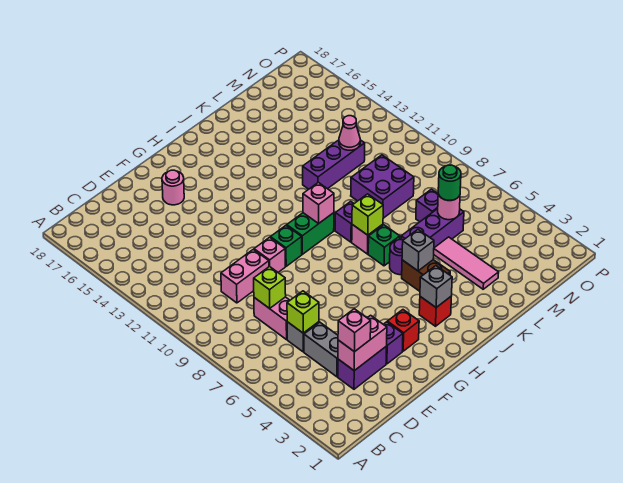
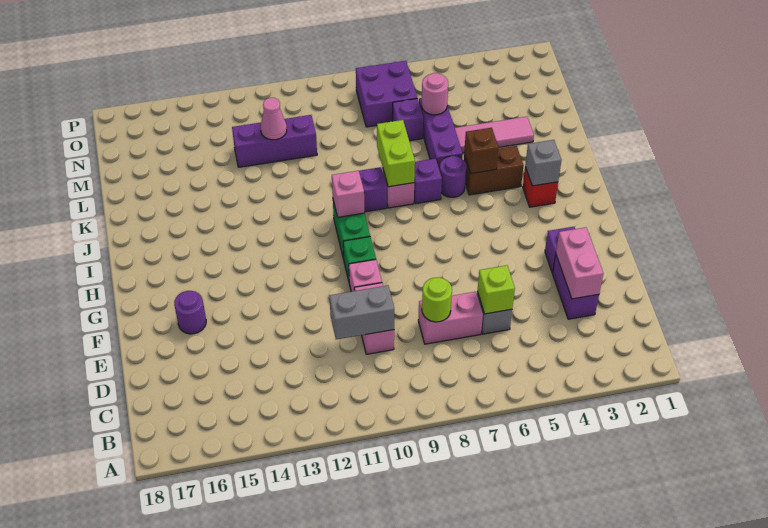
pink 1x1 brick [338,309,371,352] -> none
grey 1x2 brick [304,322,338,377] -> grey 1x2 brick moved to [330,285,394,339]
lime 1x1 brick [254,266,286,308] -> lime 1x1 round brick [422,277,452,322]
pink 1x1 round brick [162,170,184,205] -> purple 1x1 round brick [174,291,206,334]
red 1x1 brick [387,310,419,351] -> none
grey 1x1 brick [402,230,434,271] -> brown 1x1 brick [464,128,499,174]
green 1x1 brick [368,225,400,266] -> purple 1x1 brick [414,159,442,204]
lime 1x1 brick [352,194,383,235] -> lime 1x2 brick [377,120,415,187]
purple 1x3 brick [303,140,365,189] -> purple 1x3 brick turned to [232,115,317,167]
purple 2x2 brick [351,155,414,218] -> purple 2x2 brick moved to [356,61,417,127]
green 1x1 round brick [438,165,461,200] -> none

